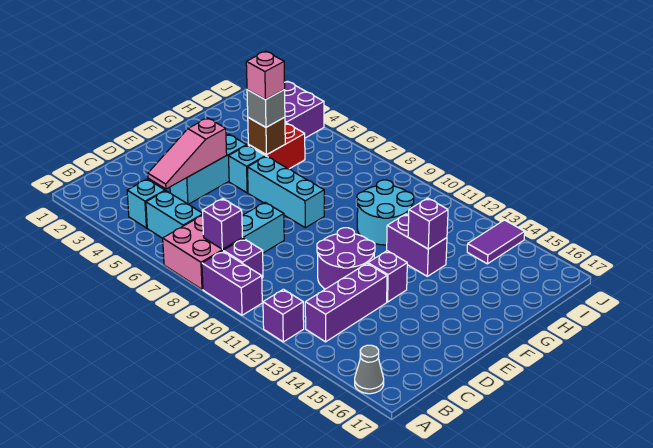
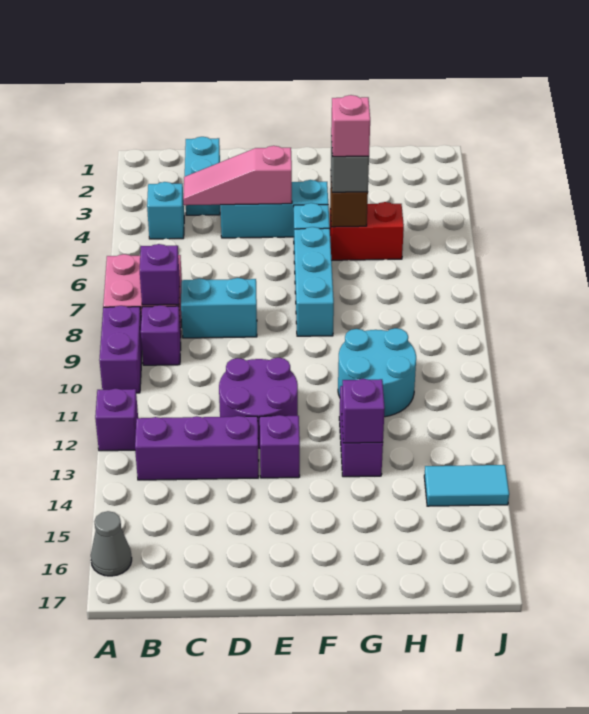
cyan 1x2 brick [146,191,203,238] -> cyan 1x2 brick moved to [185,137,220,215]
purple 2x2 brick [284,81,324,138] -> none
purple 1x2 tile [467,220,525,264] -> cyan 1x2 tile [424,465,509,506]

